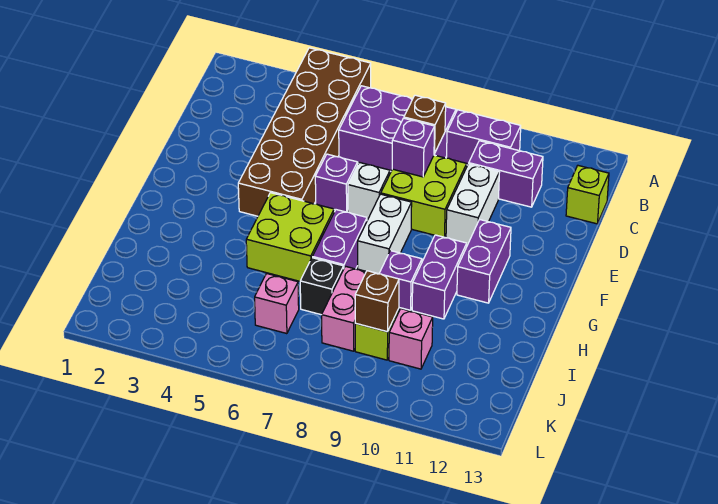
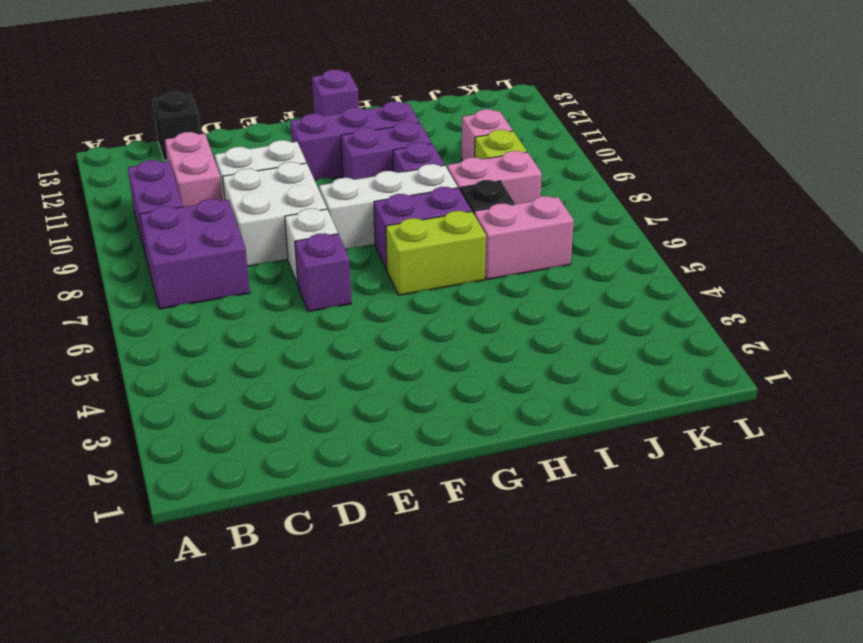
brown 2x6 brick [238,48,371,216] -> none
purple 2x3 brick [339,86,456,171] -> purple 2x2 brick [140,199,250,309]
brown 1x1 brick [404,95,446,154] -> none
purple 1x2 brick [469,141,543,207] -> pink 1x2 brick [165,132,223,207]
lime 1x1 brick [566,166,609,224] -> black 1x1 brick [153,92,200,160]
lime 2x2 brick [381,155,467,237] -> white 2x2 brick [223,162,327,266]
purple 1x1 brick [392,118,435,177] -> purple 1x1 brick moved to [312,70,359,116]
white 1x2 brick [358,194,412,274] -> white 1x3 brick [319,164,458,250]
purple 1x2 brick [457,220,511,303] -> purple 1x3 brick [290,102,420,181]
lime 2x2 brick [246,193,334,281] -> lime 1x2 brick [386,211,486,295]
pink 1x1 brick [255,274,299,334] -> pink 1x2 brick [474,196,574,280]
brown 1x1 brick [355,271,399,332] -> none

